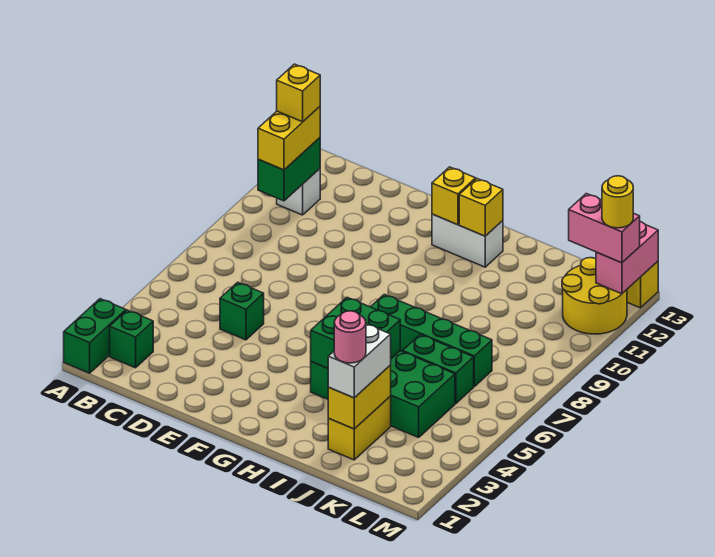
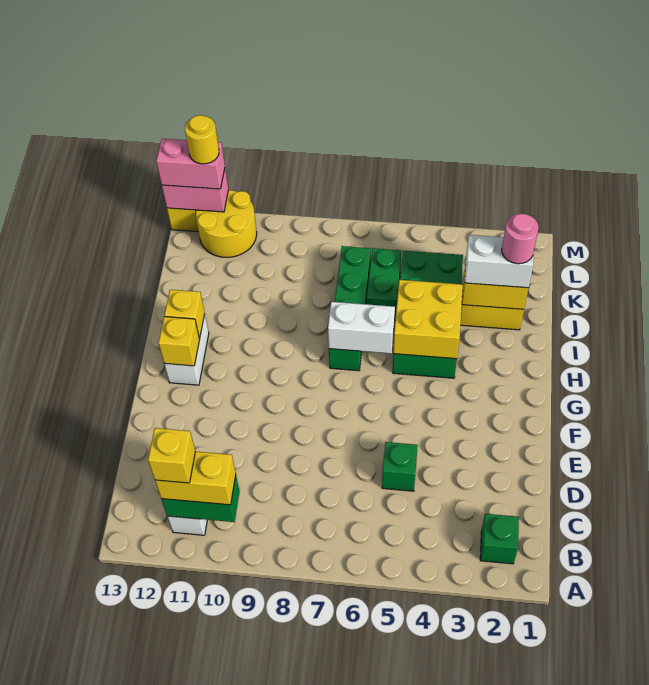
green 1x2 brick [64,299,126,373] -> none
green 2x2 brick [311,297,400,368] -> yellow 2x2 brick [393,280,463,359]
none -> white 1x2 brick [328,302,395,354]
pink 1x2 brick [569,194,640,263] -> pink 1x2 brick turned to [156,139,225,189]

